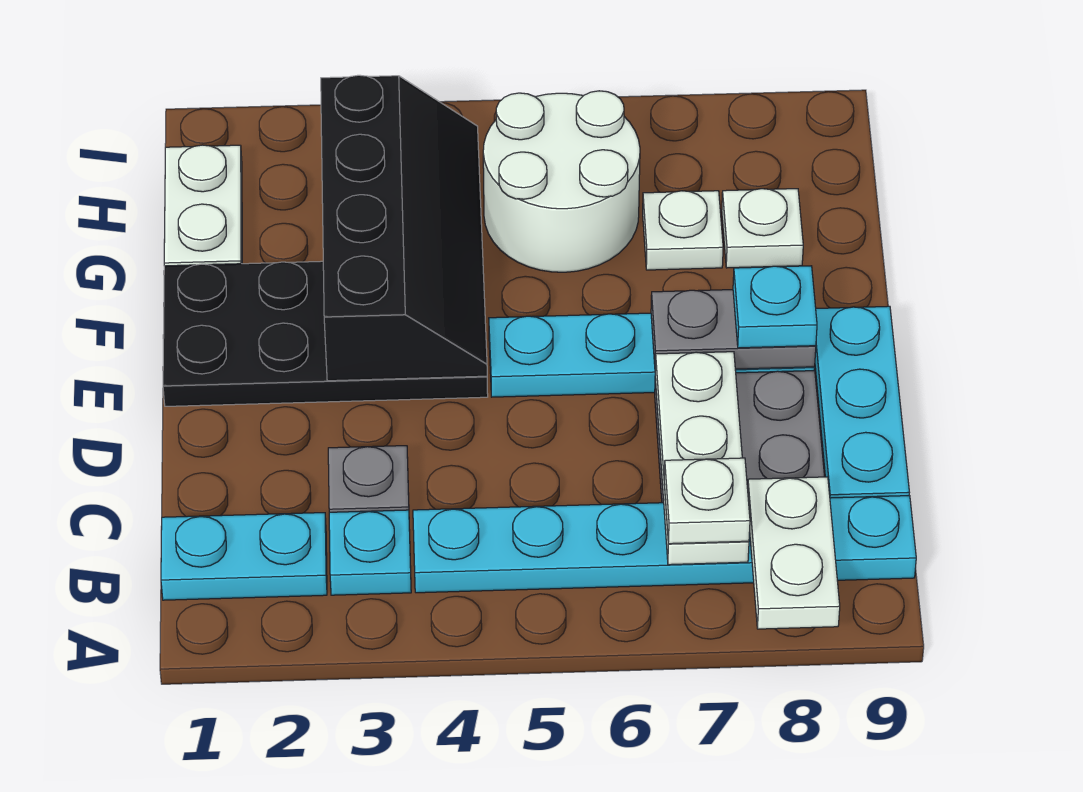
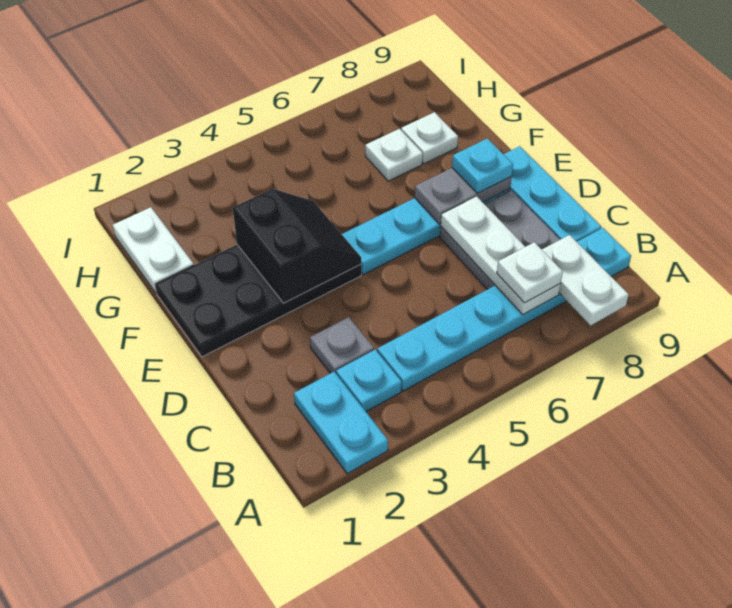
cyan 1x2 plate [161,513,327,600] -> cyan 1x2 plate turned to [294,372,388,474]
black 2x4 slope [321,75,487,381] -> black 2x2 slope [233,189,361,303]
white 2x2 round brick [483,91,640,272] -> none

